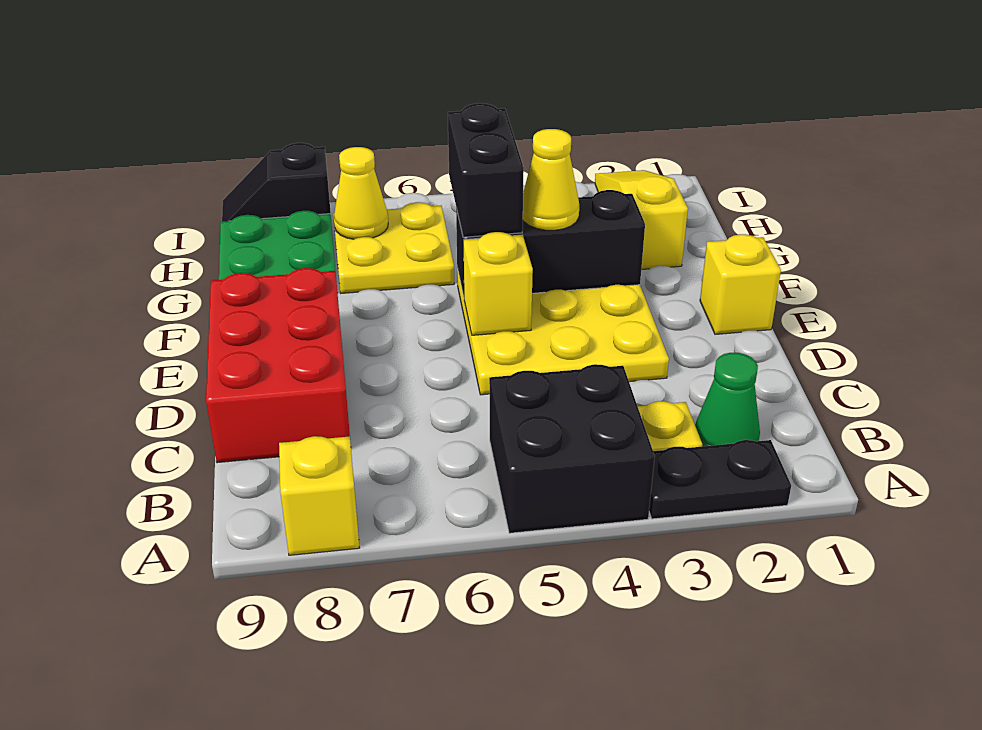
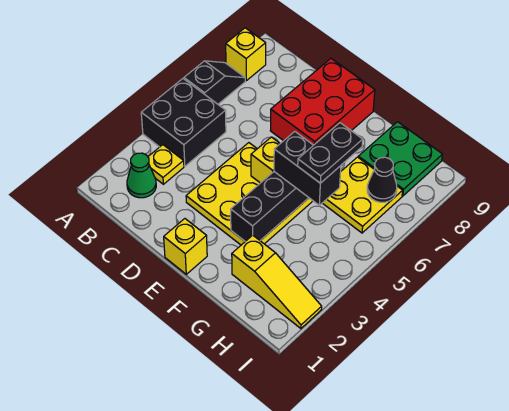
black 1x2 plate [649,440,791,519] -> black 1x2 plate moved to [298,123,363,183]
red 2x3 brick [206,268,350,463] -> red 2x3 brick turned to [270,59,375,145]
yellow 1x1 cone [523,129,579,230] -> none
yellow 1x1 cone [334,147,388,239] -> black 1x1 cone [367,157,397,202]
black 1x2 slope [222,143,331,222] -> black 1x2 slope moved to [184,61,245,104]

